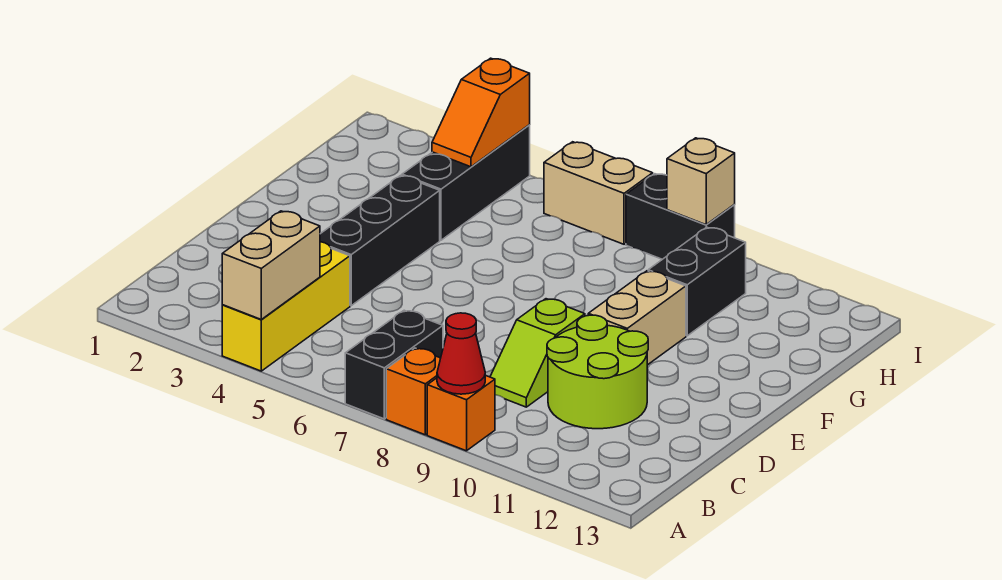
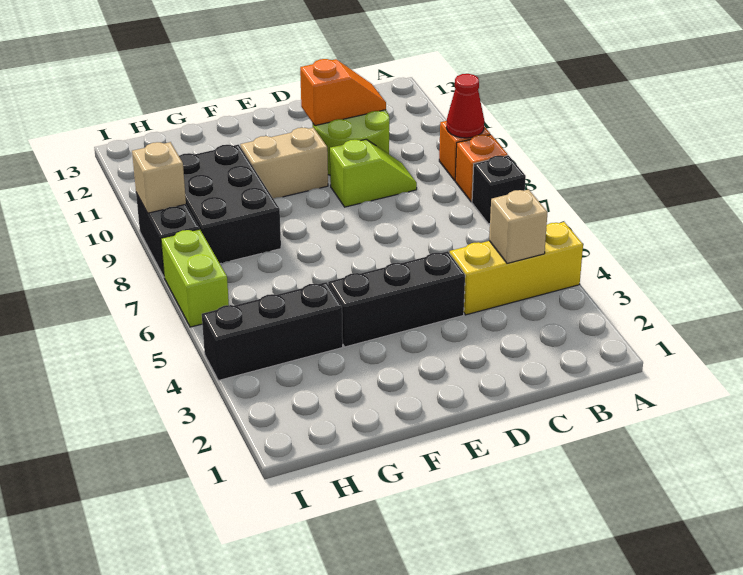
tan 1x2 brick [222,211,320,319] -> tan 1x1 brick [489,190,548,263]
black 1x2 brick [345,310,443,419] -> black 1x1 brick [472,155,526,224]
black 1x2 brick [648,227,746,336] -> black 2x3 brick [179,145,281,264]
orange 1x2 slope [432,58,530,167] -> orange 1x2 slope moved to [300,59,386,126]
tan 1x2 brick [544,142,653,244] -> lime 1x2 brick [161,229,229,327]

